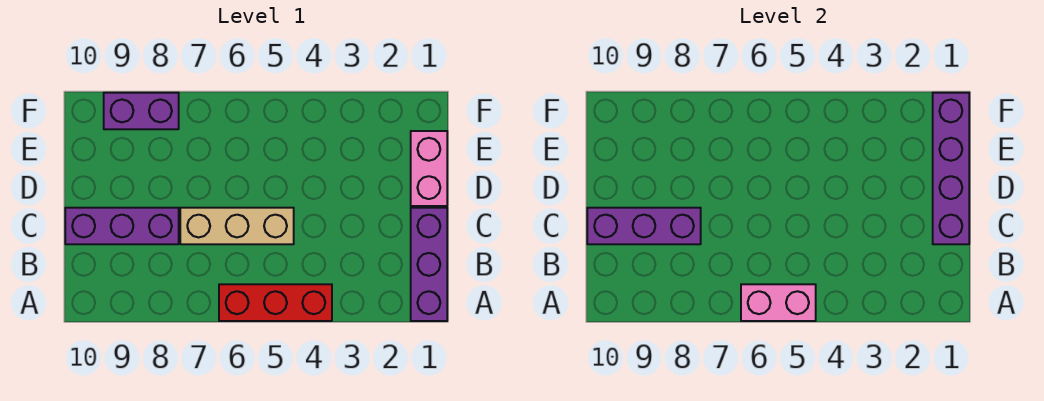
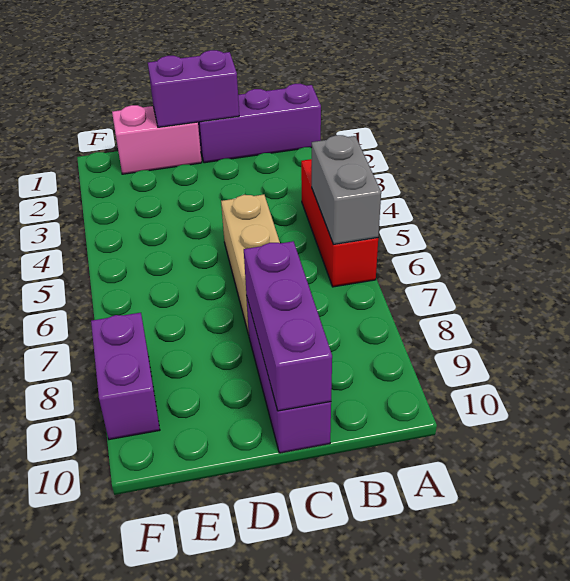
pink 1x2 brick [741,284,816,321] -> grey 1x2 brick [311,135,381,244]
purple 1x4 brick [933,93,969,244] -> purple 1x2 brick [148,50,239,127]

